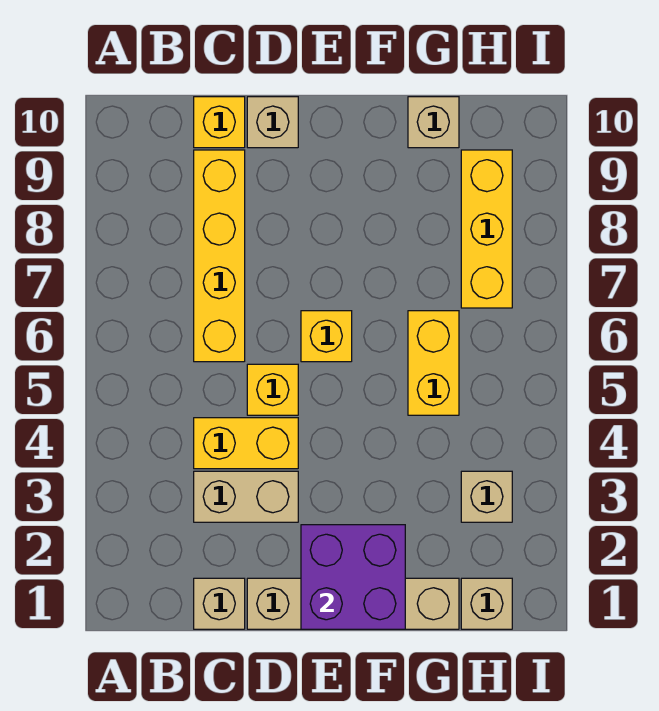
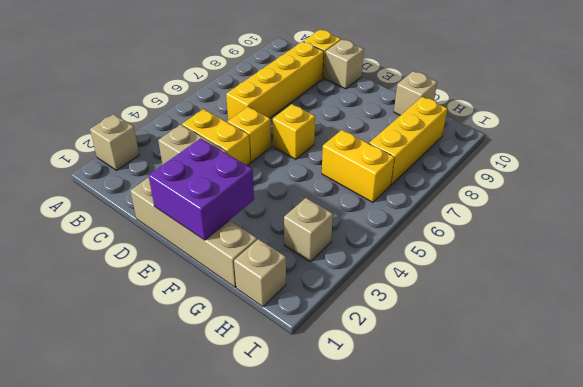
tan 1x1 brick [194,578,245,629] -> tan 1x1 brick moved to [90,114,139,170]
yellow 1x2 brick [408,311,459,415] -> yellow 1x2 brick turned to [322,130,394,202]

